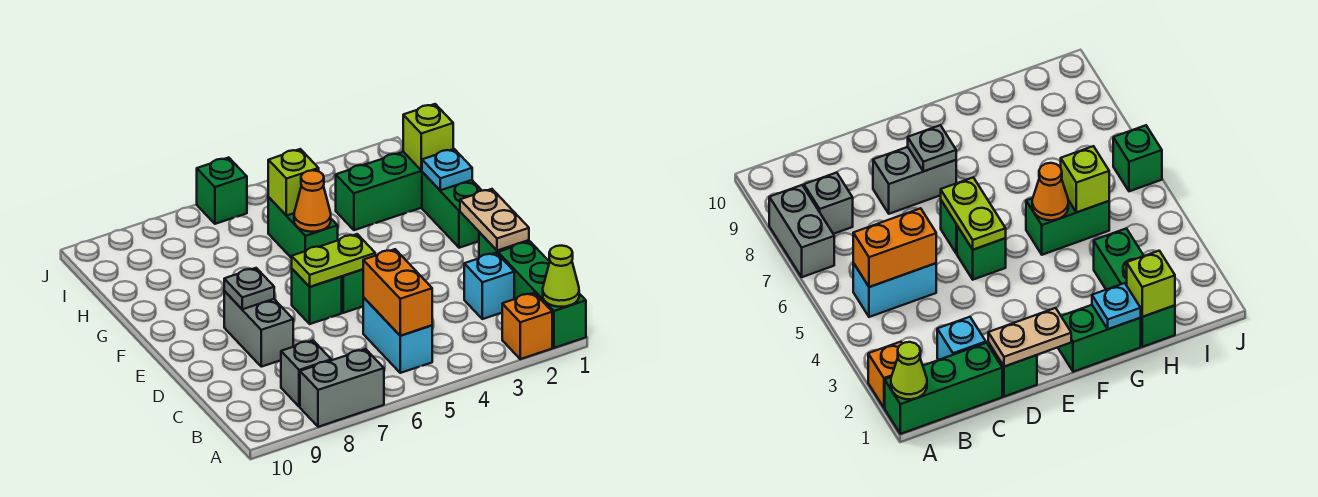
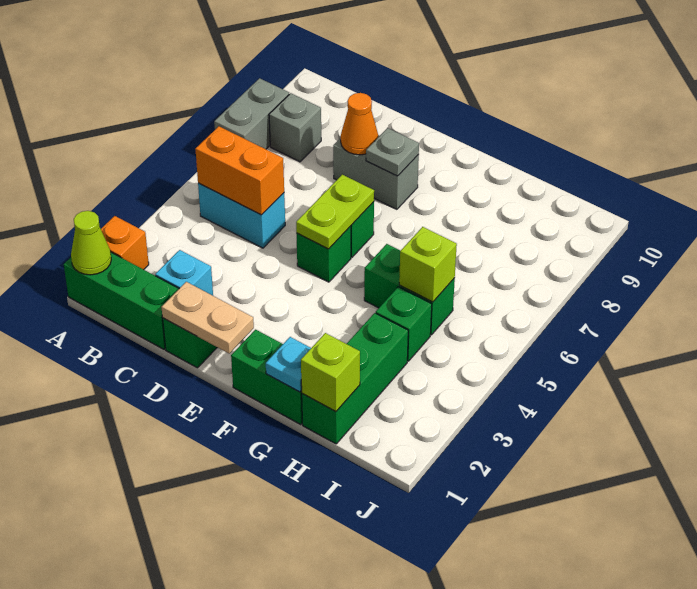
orange 1x1 cone [294,170,331,232] -> orange 1x1 cone moved to [341,93,378,155]
green 1x1 brick [197,158,247,224] -> green 1x1 brick moved to [376,287,432,361]

